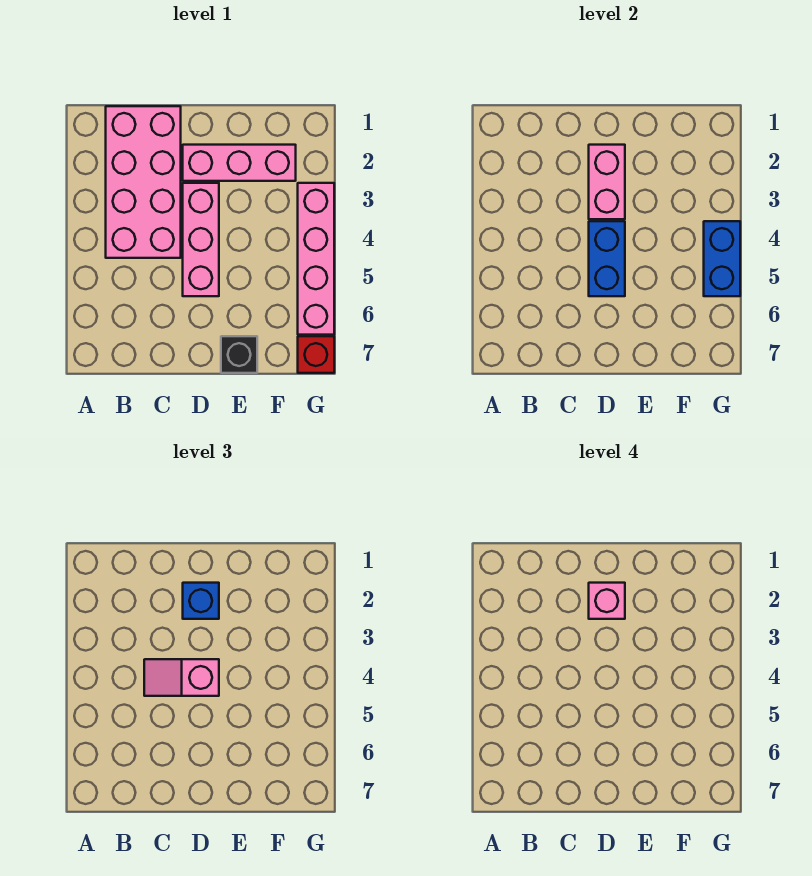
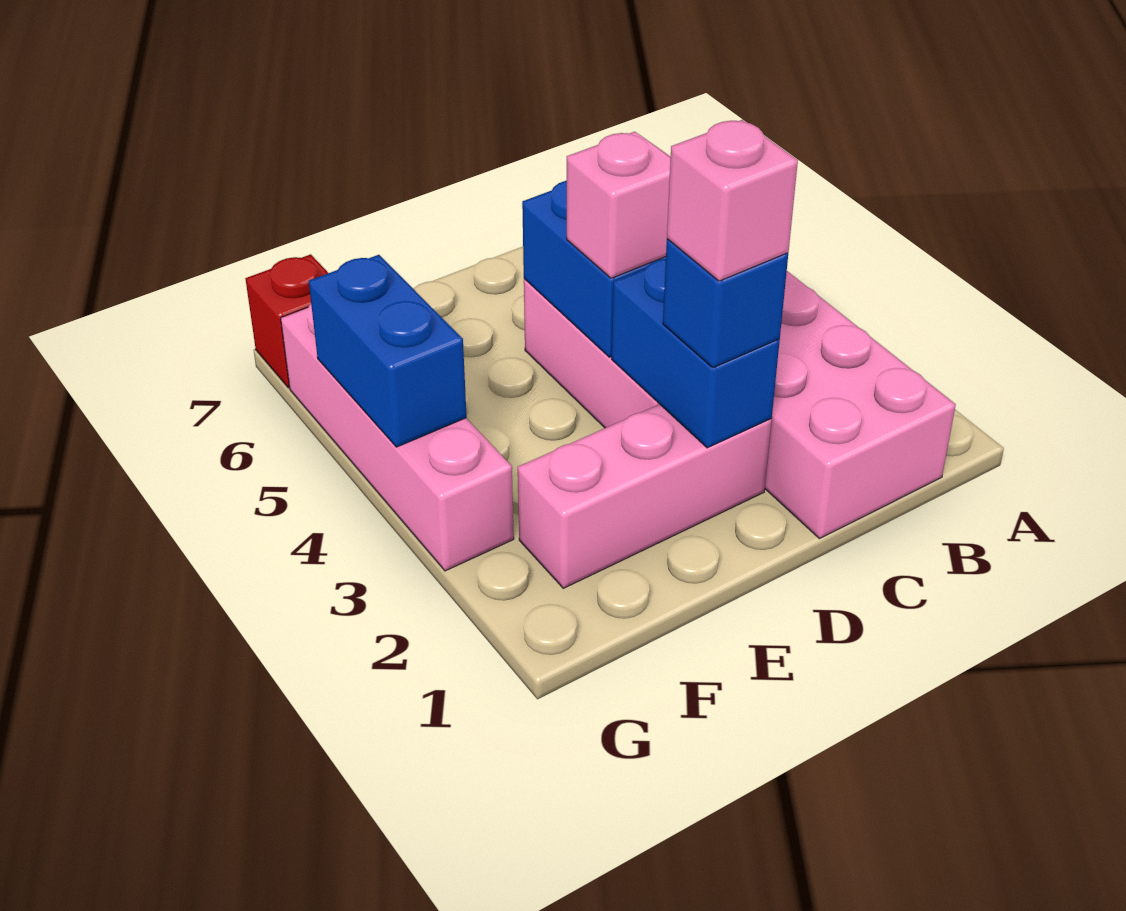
pink 1x2 brick [589,145,625,219] -> blue 1x2 brick [612,259,780,448]
black 1x1 brick [221,336,257,373] -> none

